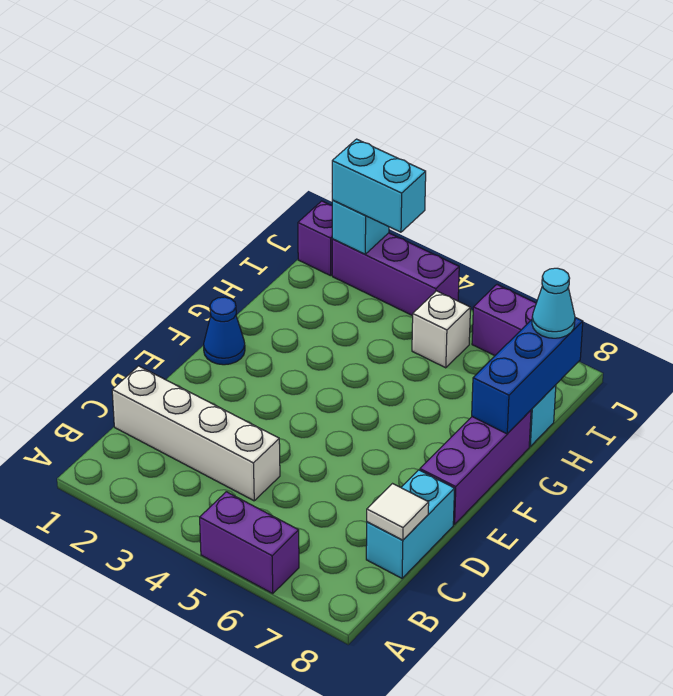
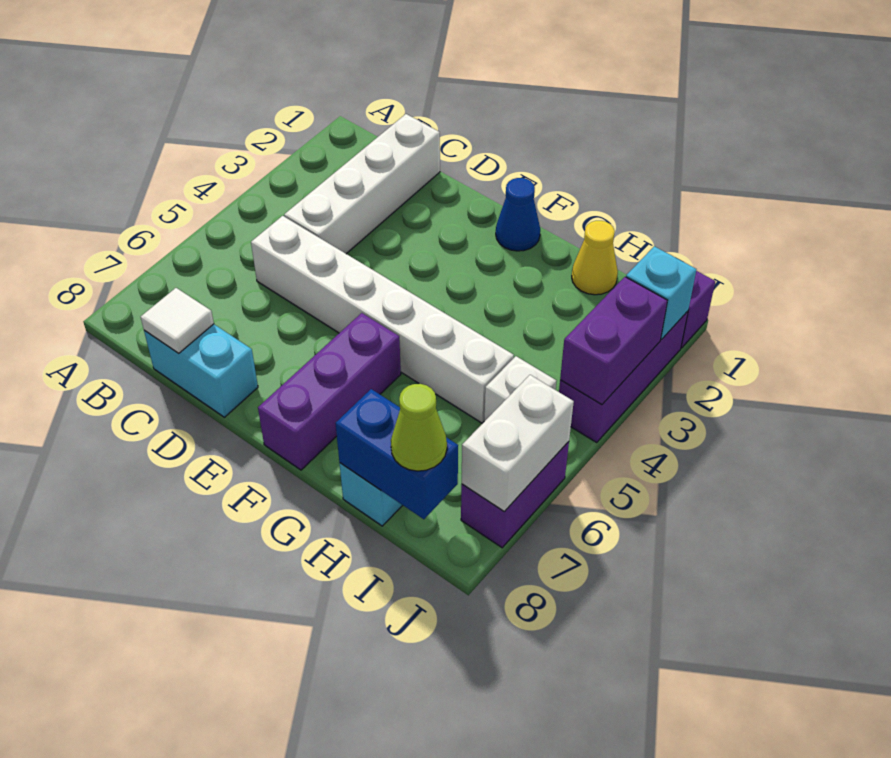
purple 1x2 brick [200,492,299,593] -> purple 1x2 brick moved to [560,277,667,405]
none -> white 1x6 brick [251,216,514,423]
purple 1x3 brick [420,410,531,525] -> purple 1x3 brick turned to [258,313,401,470]
blue 1x3 brick [472,318,583,434] -> blue 1x2 brick [335,389,458,519]
none -> yellow 1x1 cone [572,221,618,295]
cyan 1x1 cone [532,268,575,338] -> lime 1x1 cone [391,384,447,471]
cyan 1x2 brick [332,139,426,232] -> none
none -> white 1x2 brick [462,375,574,512]

